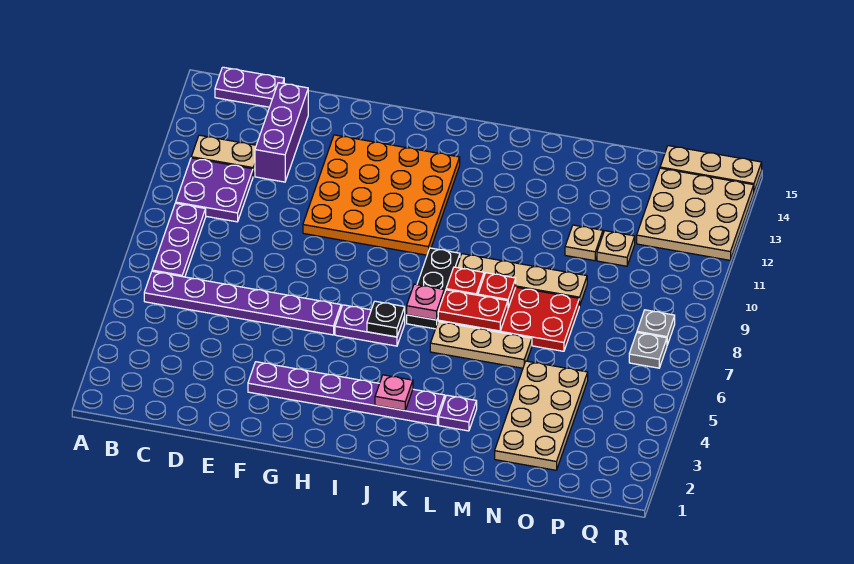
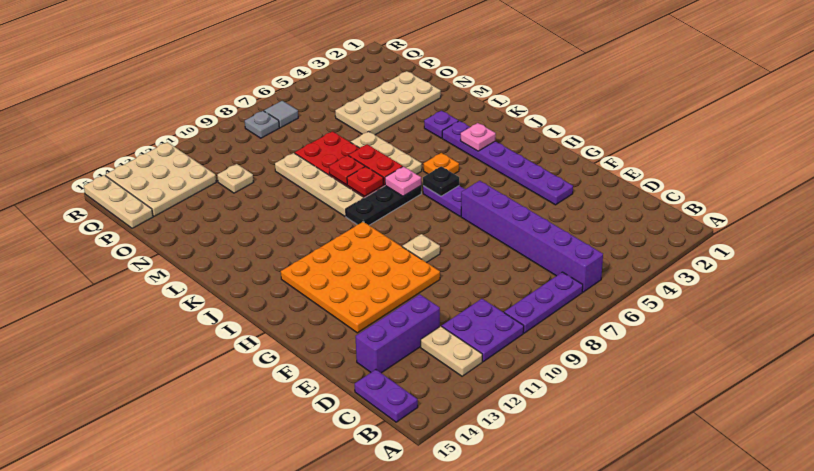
purple 1x6 plate [144,271,341,335] -> purple 1x6 brick [461,181,603,292]
none -> orange 1x1 plate [423,153,459,174]
tan 1x1 plate [565,225,603,261] -> tan 1x1 plate moved to [402,234,440,263]
grey 1x1 plate [629,333,667,368] -> grey 1x1 tile [264,101,298,128]

